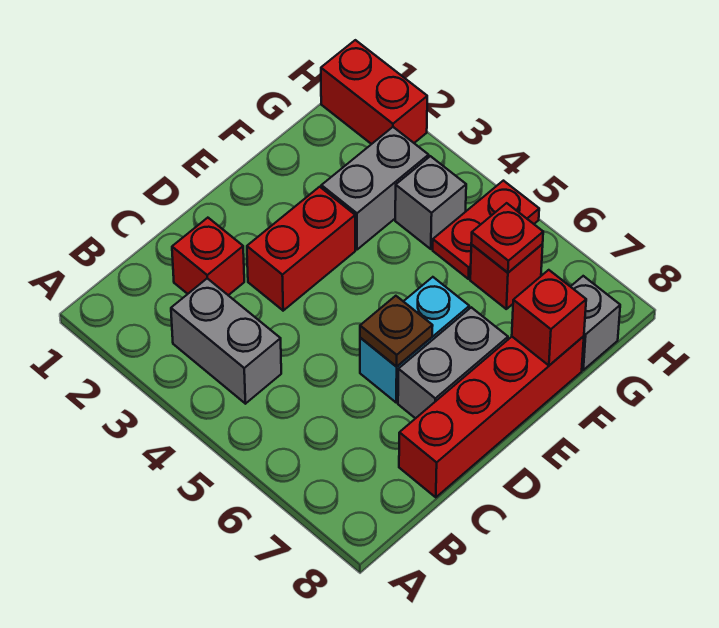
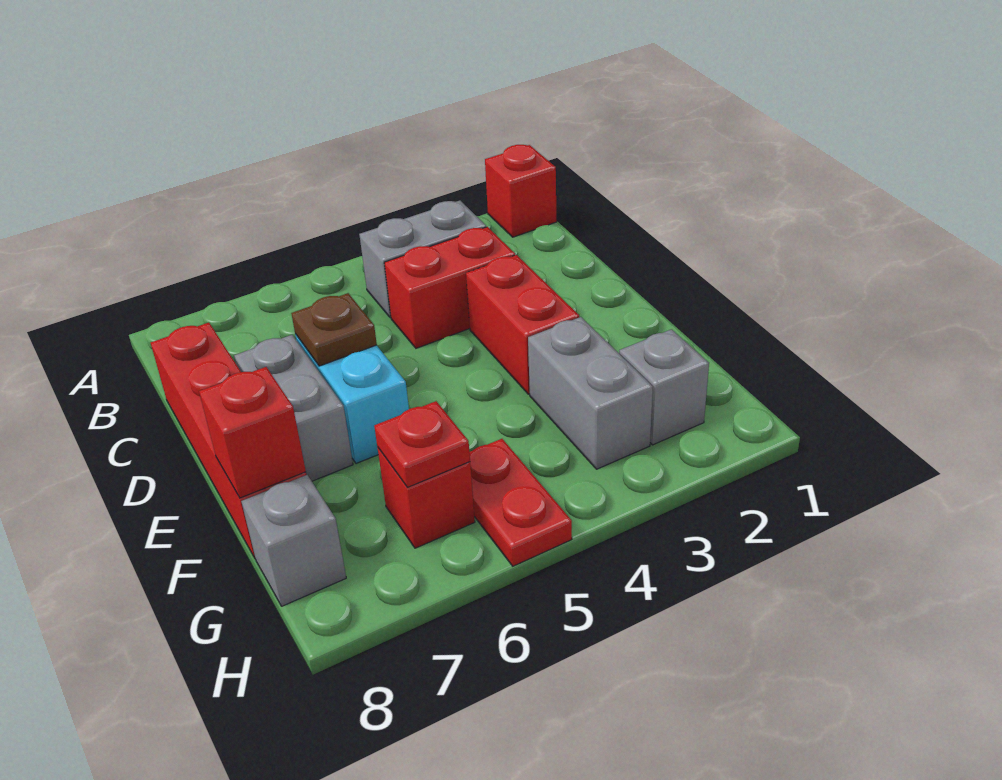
red 1x1 brick [172,218,244,295] -> red 1x1 brick moved to [485,145,557,237]
grey 1x1 brick [395,156,466,249] -> grey 1x1 brick moved to [619,329,709,445]
red 1x2 brick [321,40,427,144] -> red 1x2 brick moved to [384,227,515,348]

